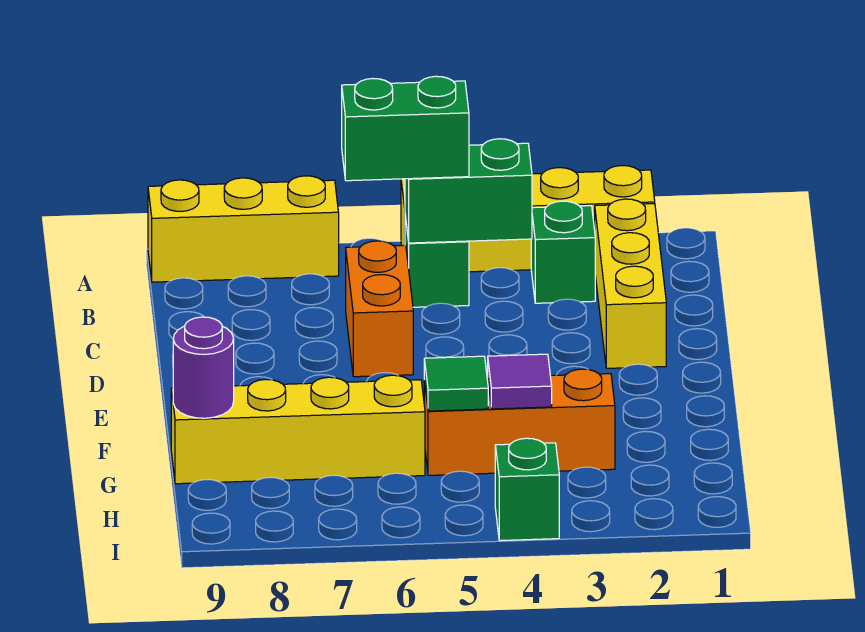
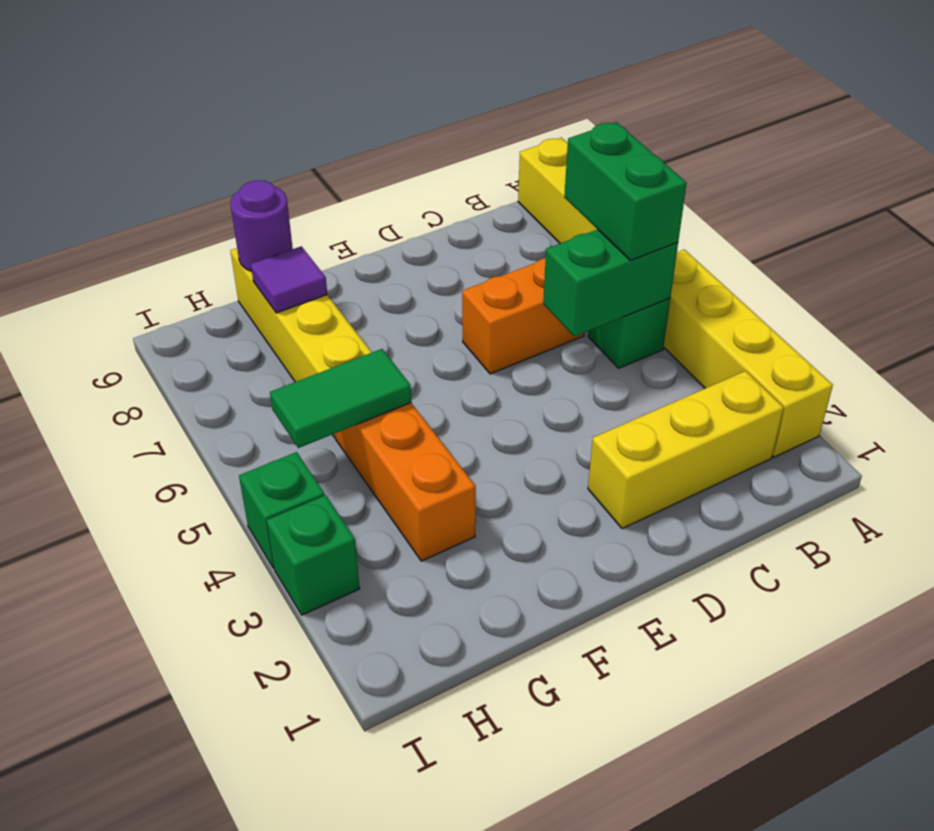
green 1x1 brick [531,201,595,303] -> green 1x1 brick moved to [267,495,360,615]
green 1x2 brick [405,139,532,243] -> green 1x2 brick turned to [543,230,678,337]
purple 1x1 tile [488,354,552,409] -> purple 1x1 tile moved to [251,246,327,313]
green 1x1 tile [424,356,488,411] -> green 1x2 tile [270,349,411,448]

